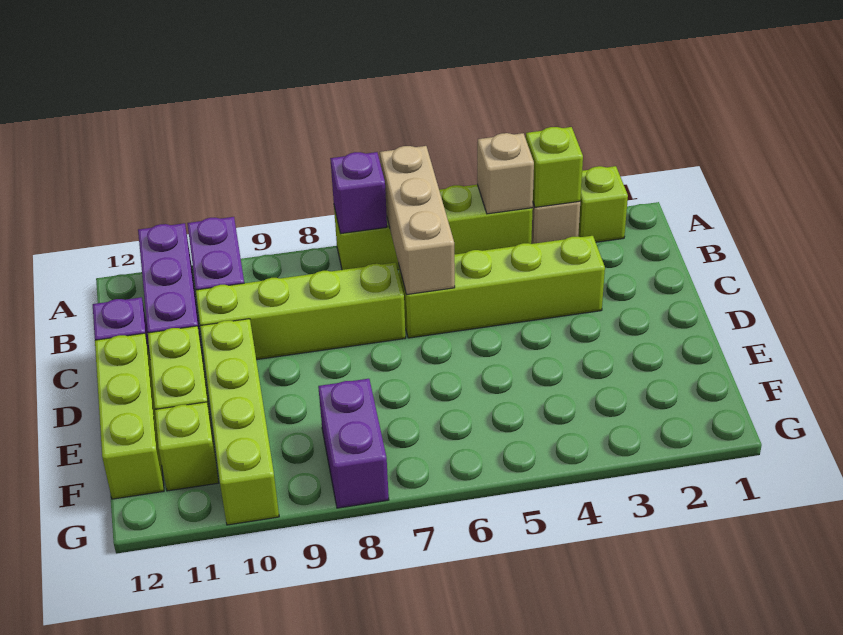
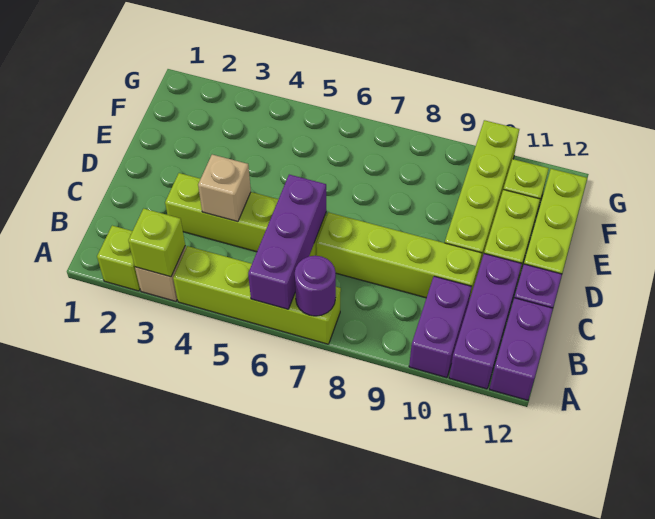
tan 1x1 brick [477,133,534,214] -> tan 1x1 brick moved to [198,155,251,222]
tan 1x3 brick [380,146,455,295] -> purple 1x3 brick [248,175,326,309]
purple 1x1 brick [330,152,387,234] -> purple 1x1 round brick [295,256,336,316]
purple 1x2 brick [318,379,389,508] -> purple 1x2 brick moved to [489,298,553,400]

